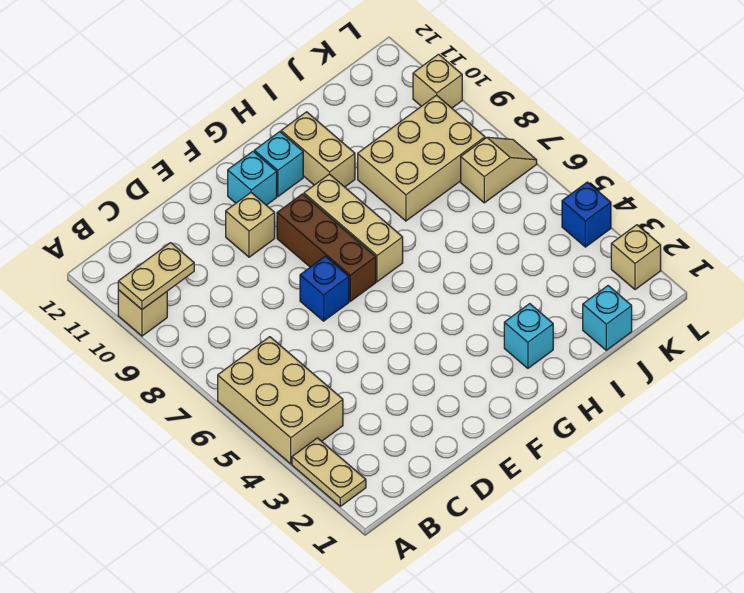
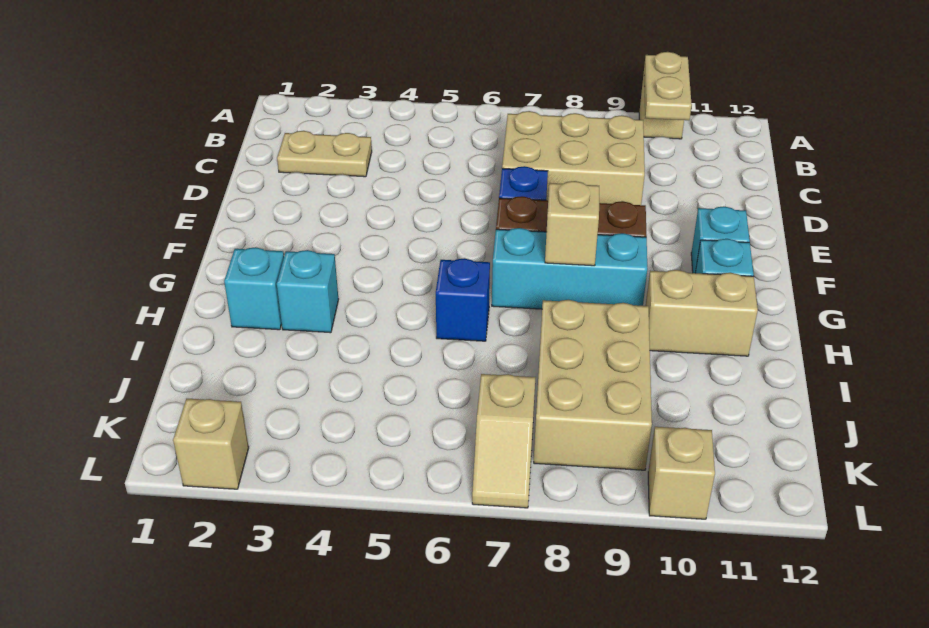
tan 1x2 plate [292,438,366,506] -> tan 1x2 plate moved to [277,131,372,177]
tan 2x3 brick [218,337,343,464] -> tan 2x3 brick moved to [502,111,645,205]
tan 1x1 brick [226,193,275,257] -> tan 1x1 brick moved to [545,181,599,266]
tan 1x3 brick [304,174,403,282] -> cyan 1x3 brick [492,228,647,309]
cyan 1x1 brick [583,286,632,350] -> cyan 1x1 brick moved to [277,250,339,333]
blue 1x1 brick [562,182,611,247] -> blue 1x1 brick moved to [436,258,490,341]

